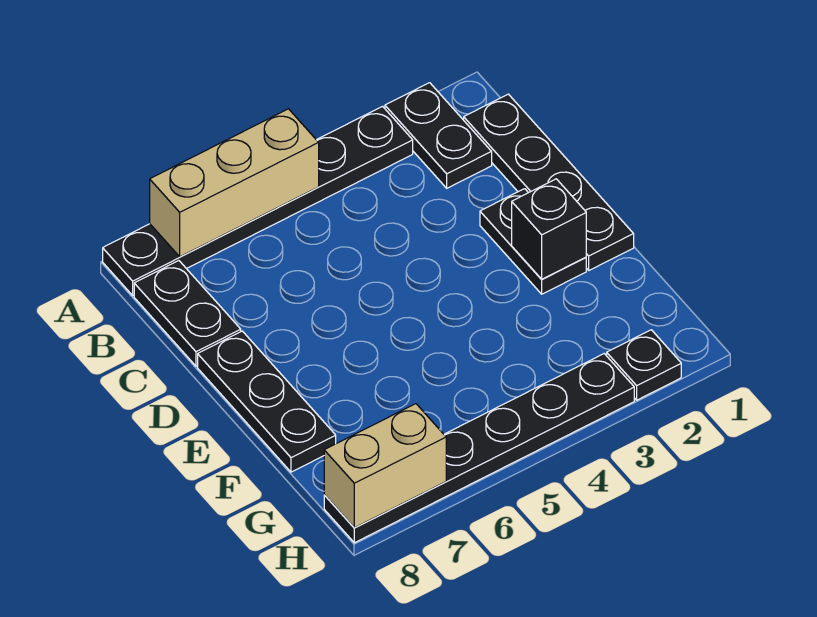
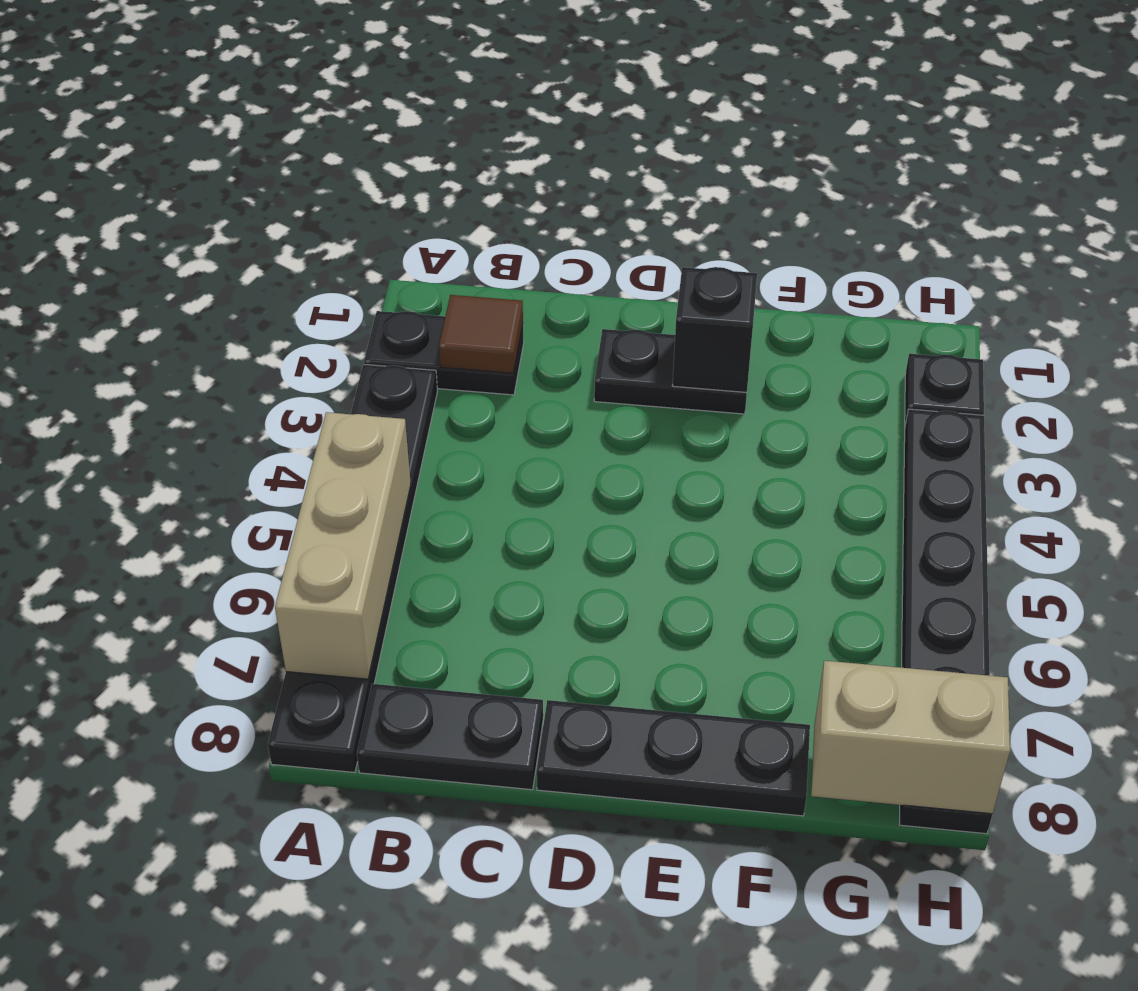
black 1x4 plate [464,94,634,270] -> none
none -> brown 1x1 tile [439,295,523,373]
tan 1x2 brick [324,404,446,528] -> tan 1x2 brick turned to [811,661,1010,814]

